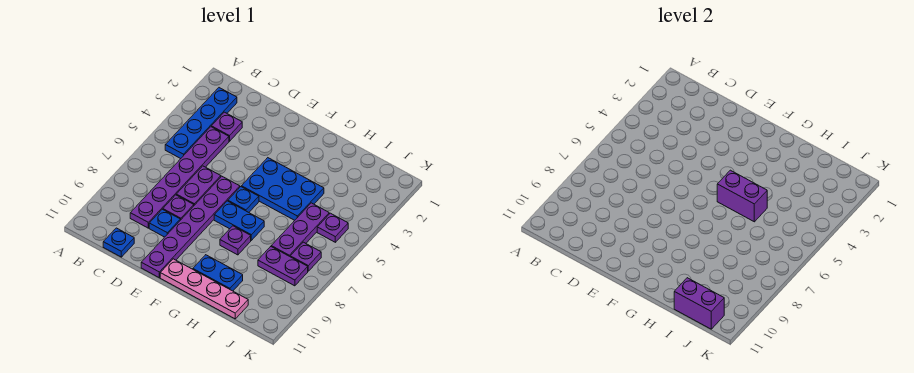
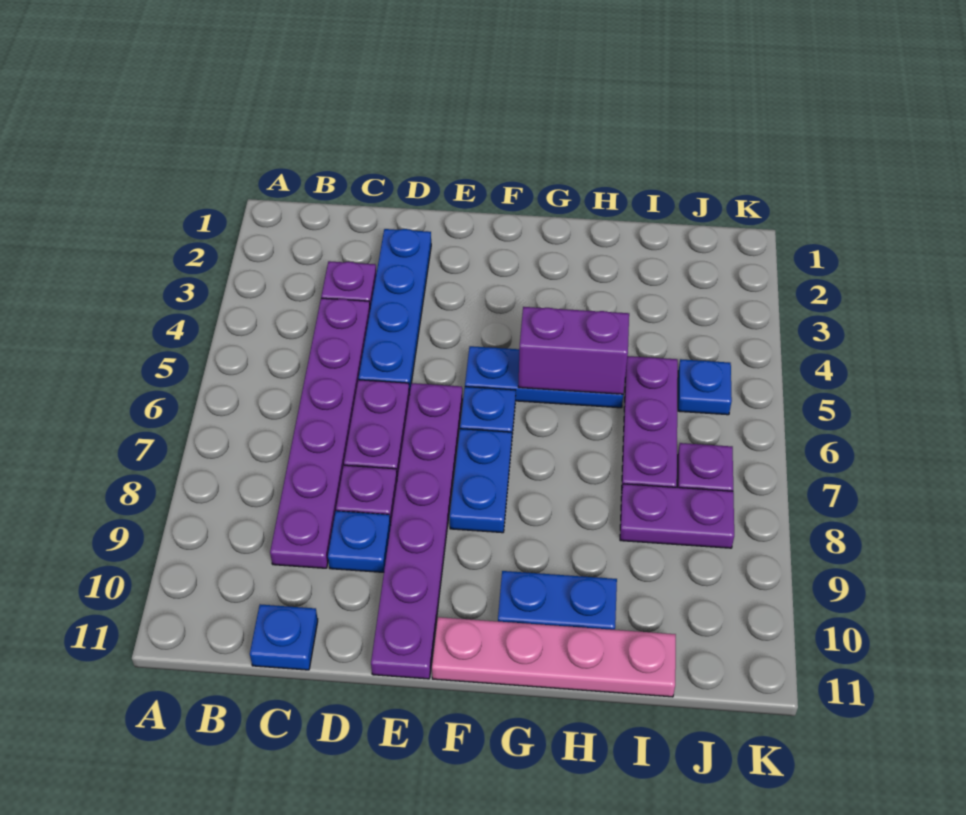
blue 1x4 plate [165,88,237,159] -> blue 1x4 plate moved to [359,229,431,394]
blue 2x3 plate [241,158,324,220] -> blue 1x3 plate [465,346,623,408]
blue 1x2 plate [214,201,264,240] -> blue 1x2 plate turned to [450,429,512,533]
purple 1x1 plate [220,226,251,255] -> none
purple 1x2 brick [674,278,724,329] -> none
purple 1x1 plate [317,213,348,242] -> blue 1x1 plate [678,359,732,415]

